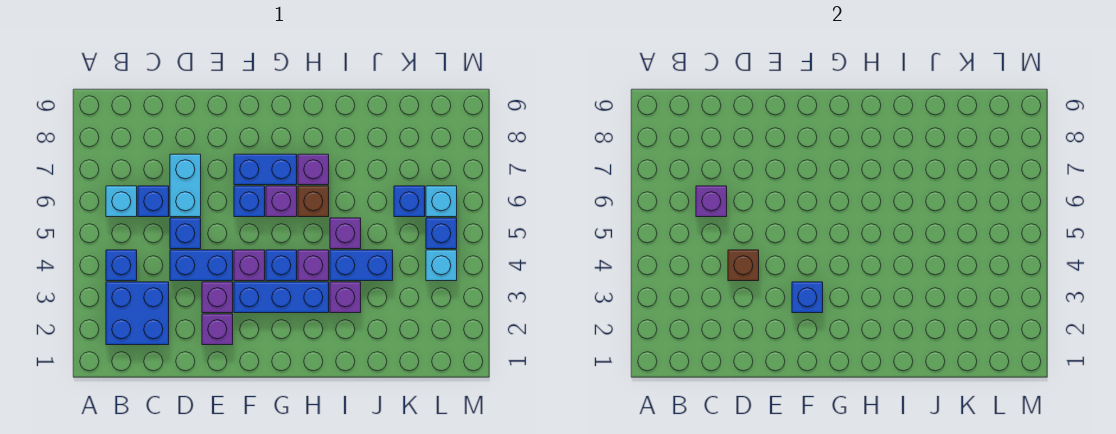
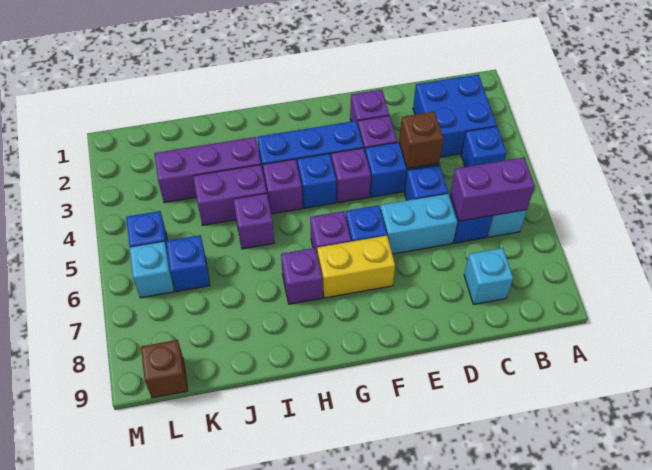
purple 1x1 brick [696,186,727,217] -> purple 1x2 brick [450,157,535,221]
cyan 1x2 brick [170,154,201,217] -> cyan 1x2 brick turned to [380,194,457,254]
blue 1x1 brick [792,282,823,313] -> none
blue 1x2 brick [234,154,297,185] -> yellow 1x2 brick [317,236,395,298]
brown 1x1 brick [298,186,329,217] -> brown 1x1 brick moved to [141,340,188,398]
purple 1x1 brick [330,282,361,313] -> purple 1x3 brick [154,137,261,203]
blue 1x2 brick [330,250,393,281] -> purple 1x2 brick [193,165,267,225]
cyan 1x1 brick [426,250,457,281] -> cyan 1x1 brick moved to [464,248,513,304]

